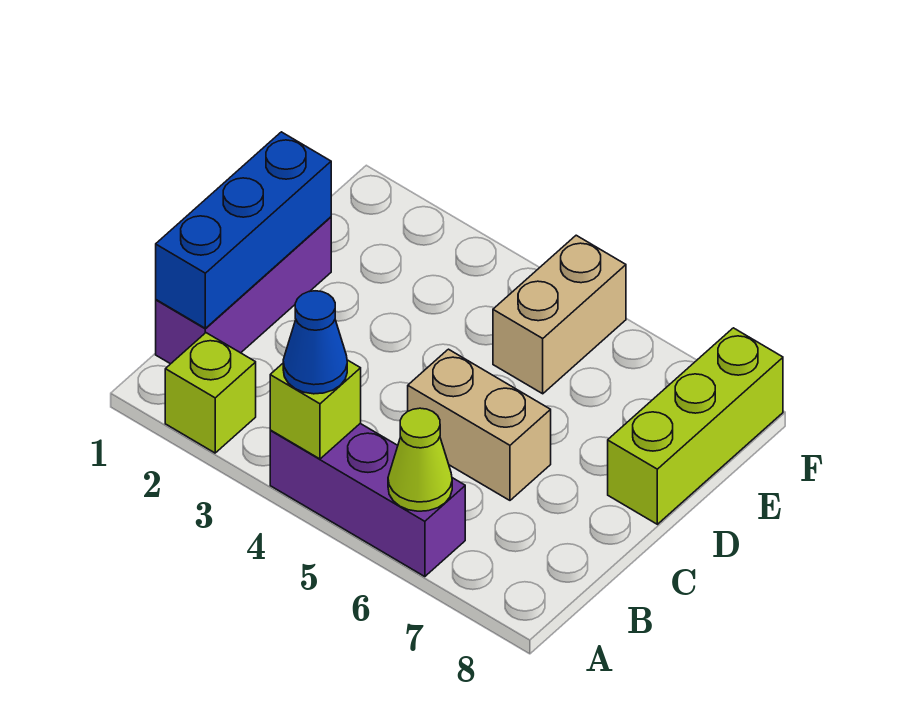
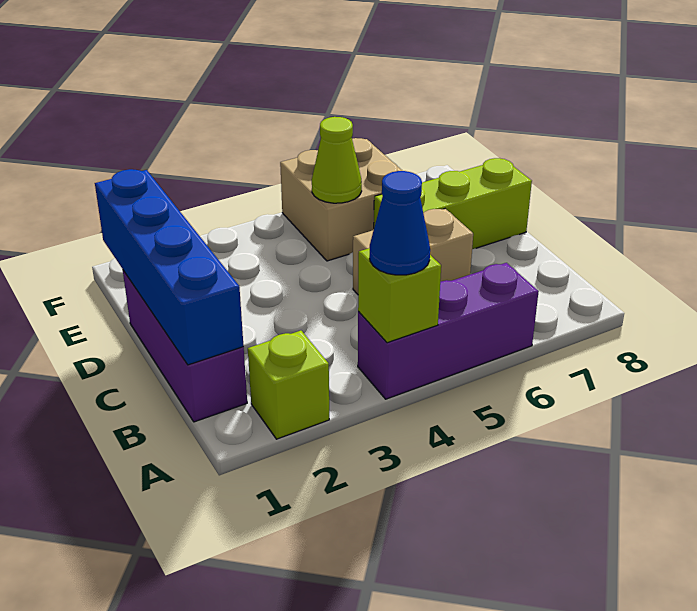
lime 1x1 cone [388,408,452,511] -> lime 1x1 cone moved to [312,117,362,203]
blue 1x3 brick [156,132,331,328] -> blue 1x4 brick [95,169,244,365]
lime 1x3 brick [608,328,783,524] -> lime 1x3 brick turned to [374,158,532,249]
tan 1x2 brick [493,235,626,394] -> tan 2x2 brick [280,138,402,261]

